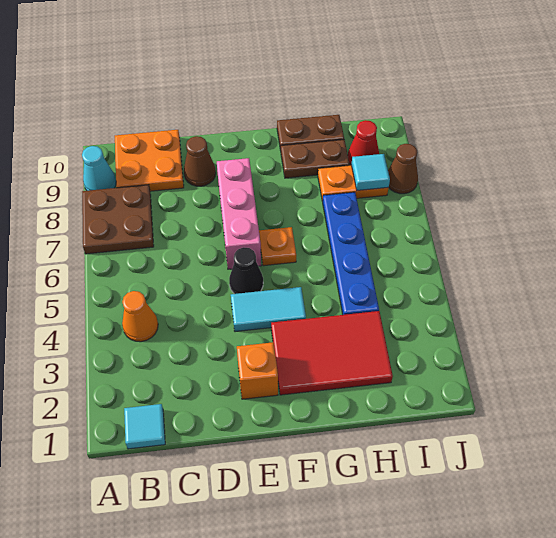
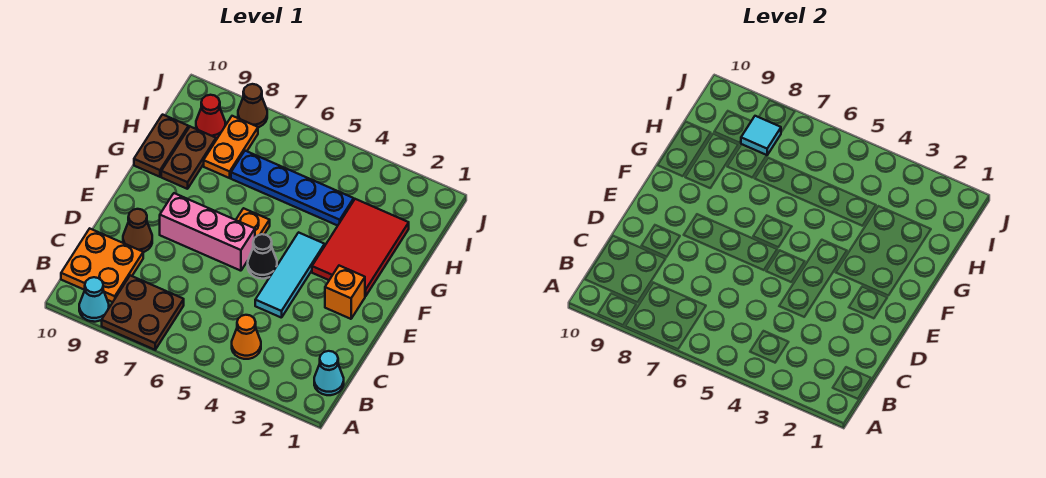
cyan 1x1 tile [124,404,165,449] -> cyan 1x1 cone [314,351,344,395]
cyan 1x2 tile [231,287,306,332] -> cyan 1x3 tile [255,232,325,318]

